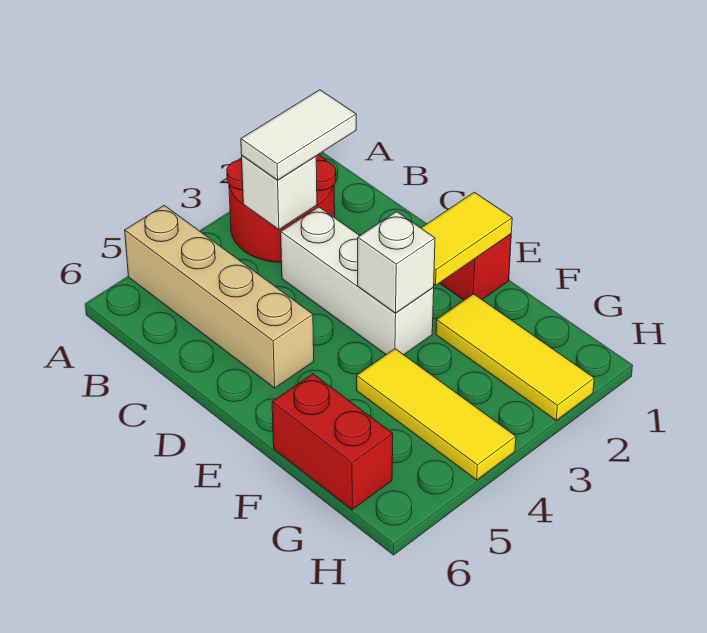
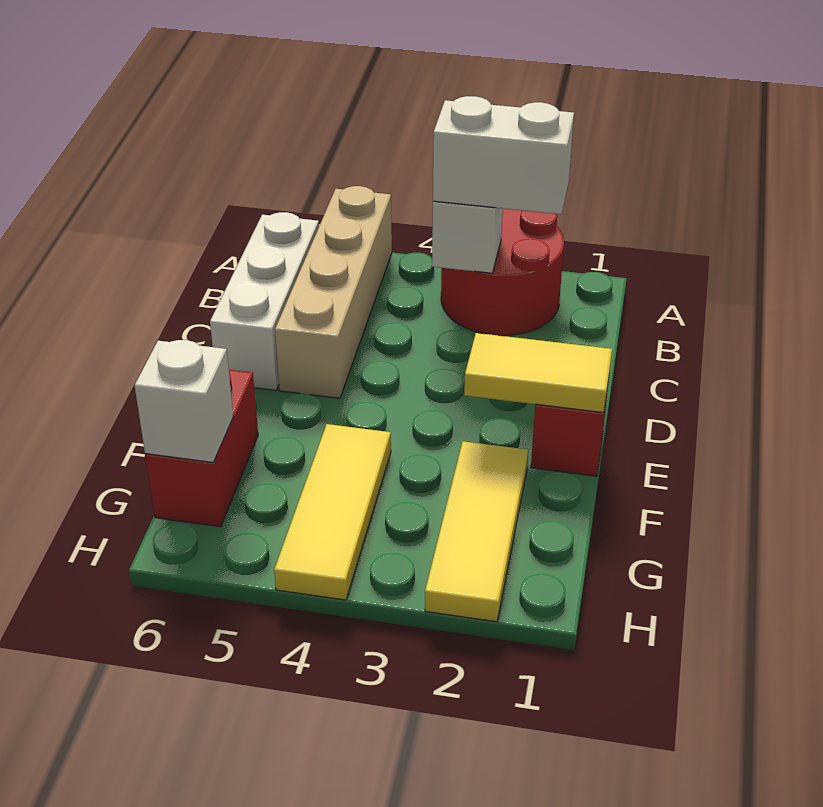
white 1x2 tile [241,90,356,180] -> white 1x2 brick [433,96,574,215]
white 1x3 brick [281,207,434,355] -> white 1x3 brick moved to [210,212,319,390]
white 1x1 brick [358,212,435,313] -> white 1x1 brick moved to [135,340,233,463]

